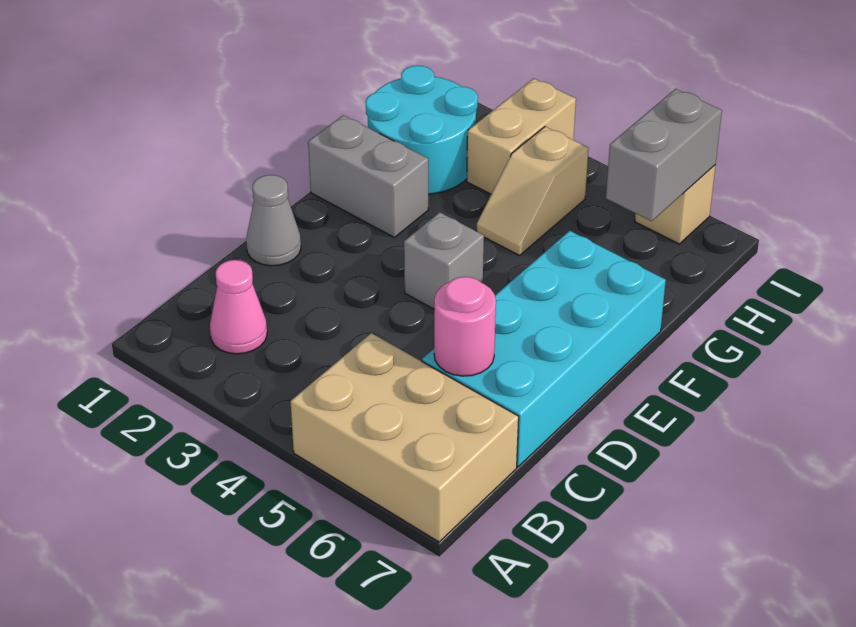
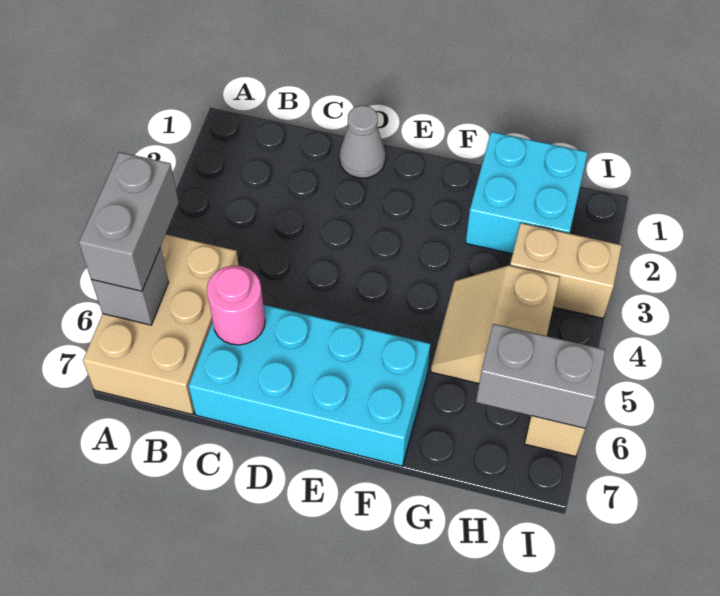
pink 1x1 cone [210,260,267,354] -> none
grey 1x1 brick [404,212,484,309] -> grey 1x1 brick moved to [91,248,169,325]
grey 1x2 brick [308,115,428,237] -> grey 1x2 brick moved to [79,152,179,291]
cyan 2x2 round brick [366,65,478,194] -> cyan 2x2 brick [466,132,588,254]
tan 1x2 slope [476,127,588,256] -> tan 2x2 slope [431,266,560,383]

